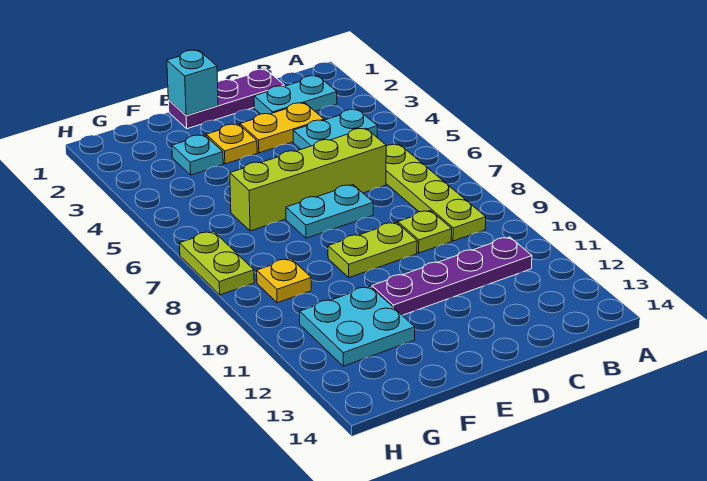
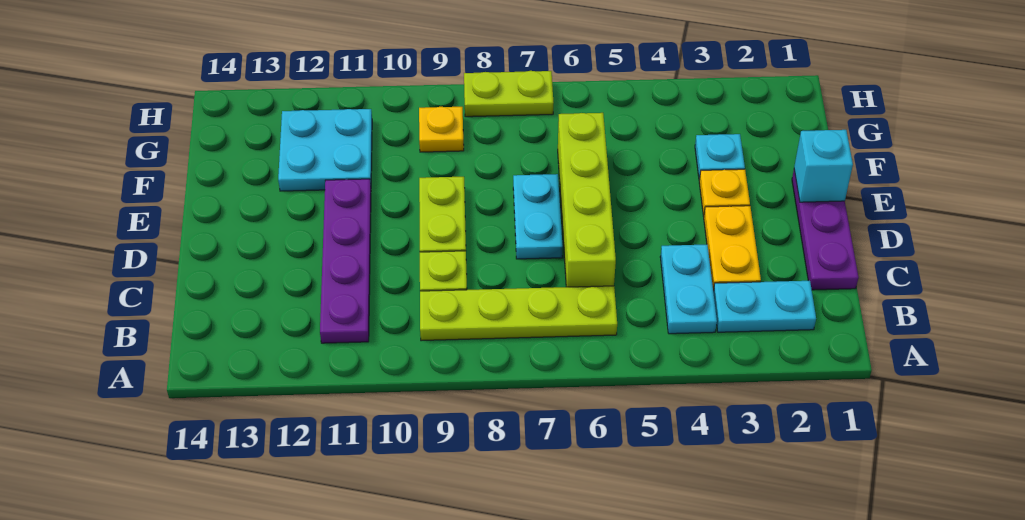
cyan 1x2 plate [254,76,337,114] -> cyan 1x2 plate turned to [713,281,816,332]

